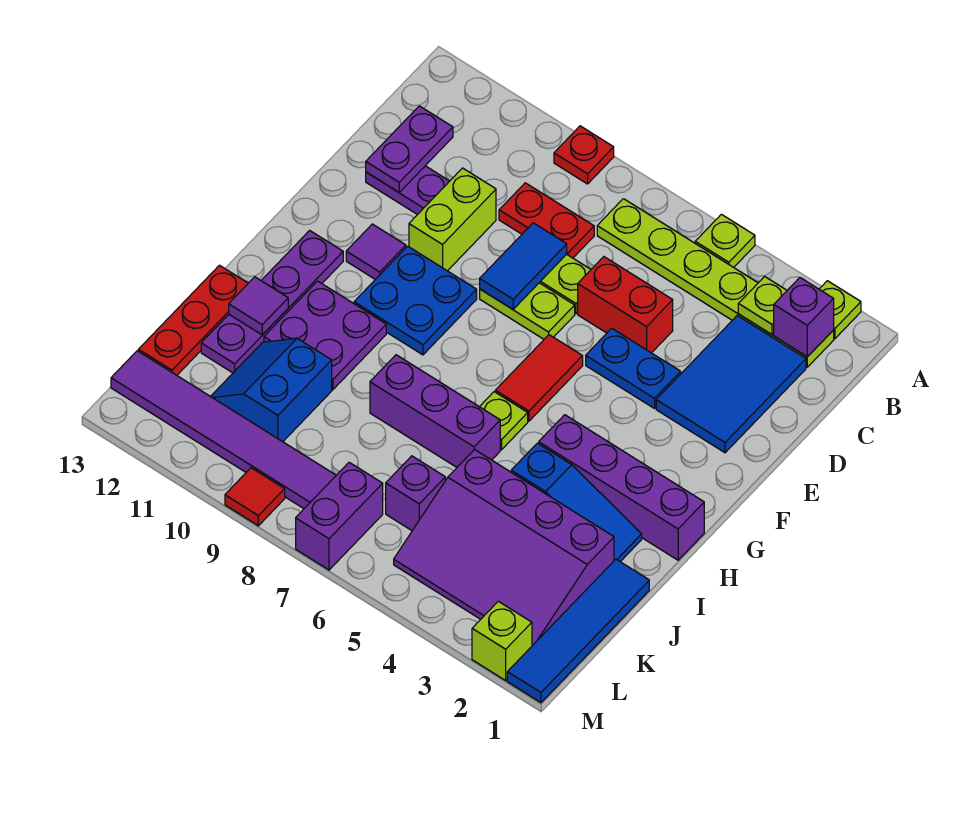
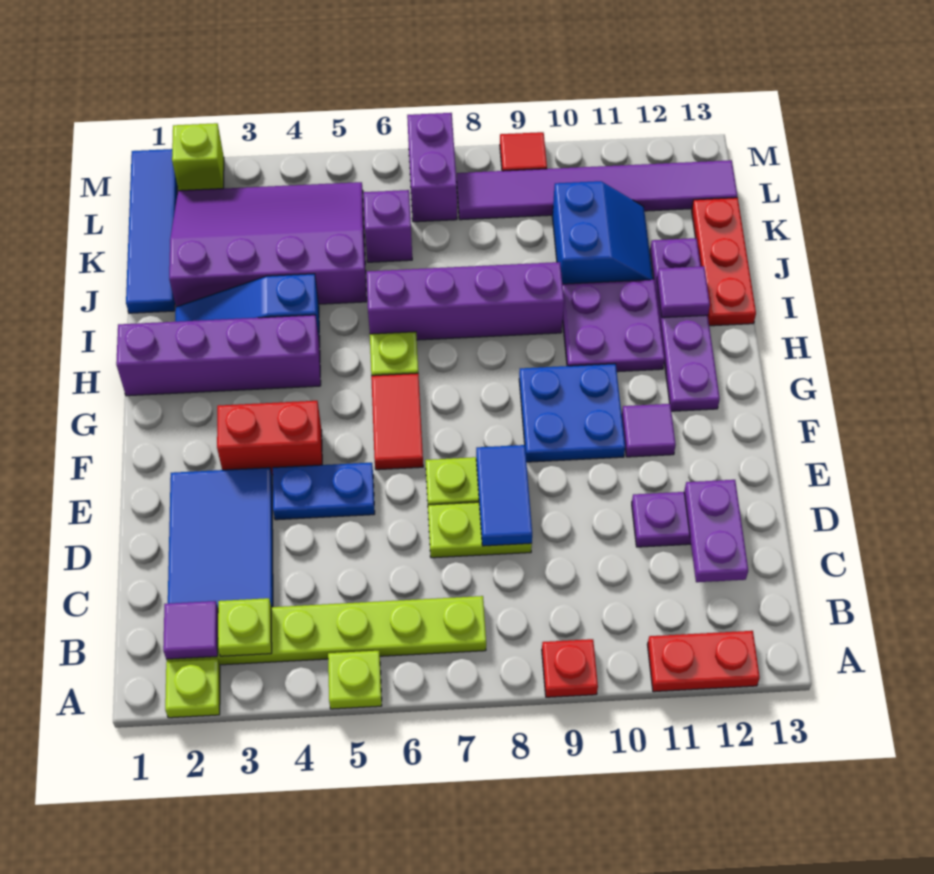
purple 1x1 brick [774,278,834,357] -> purple 1x1 tile [163,601,218,659]
red 1x2 plate [499,183,594,258] -> red 1x2 plate moved to [647,631,760,692]
red 1x2 brick [578,257,673,353] -> red 1x2 brick moved to [217,401,322,475]
lime 1x2 brick [409,168,496,271] -> none
purple 1x3 brick [370,355,500,467] -> purple 1x4 brick [366,262,564,340]

